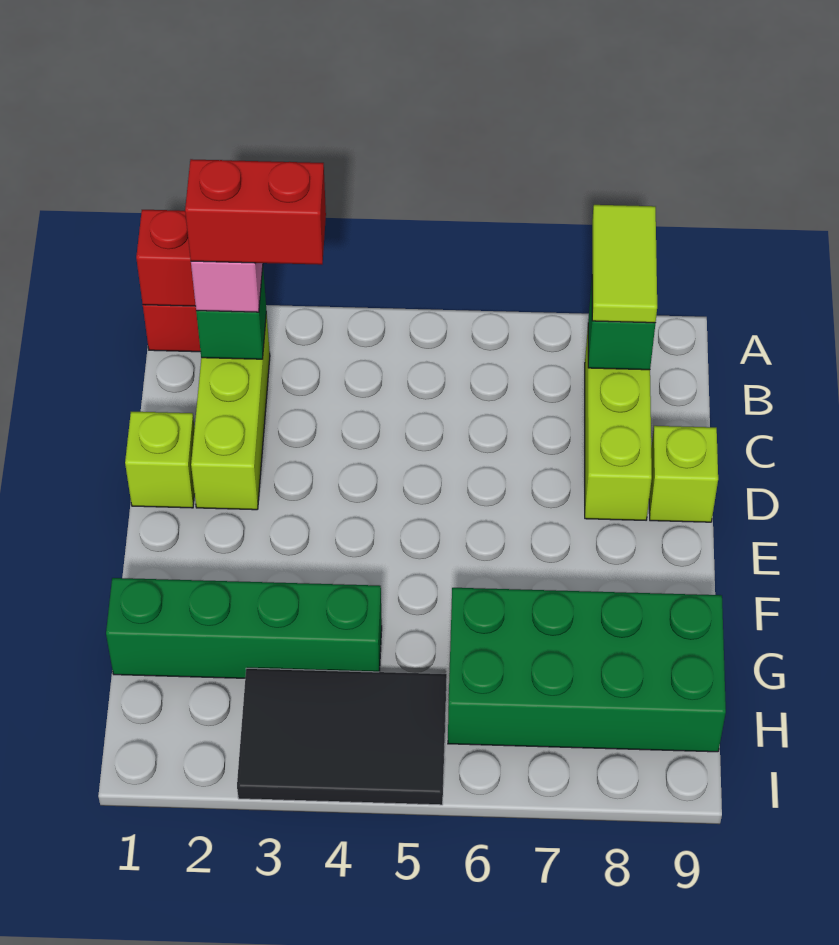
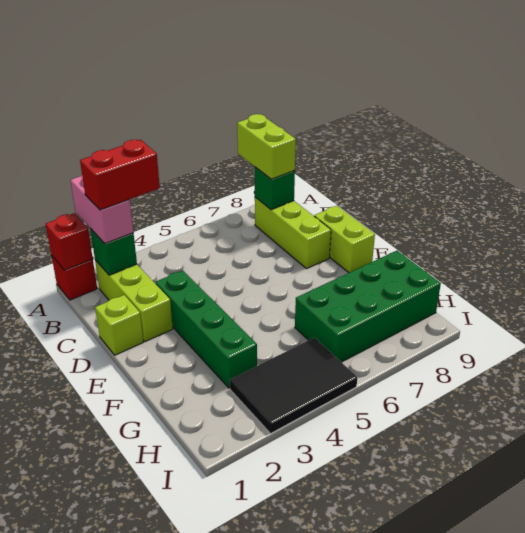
lime 1x2 tile [592,205,657,323] -> lime 1x2 brick [237,114,296,179]
lime 1x1 brick [649,426,718,522] -> lime 1x2 brick [314,206,375,273]
green 1x4 brick [106,578,382,678] -> green 1x4 brick turned to [155,270,257,388]

